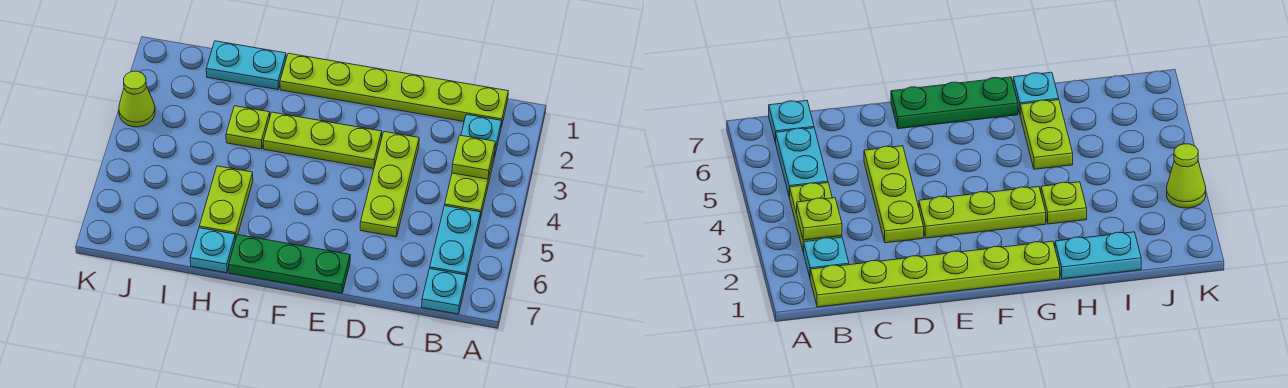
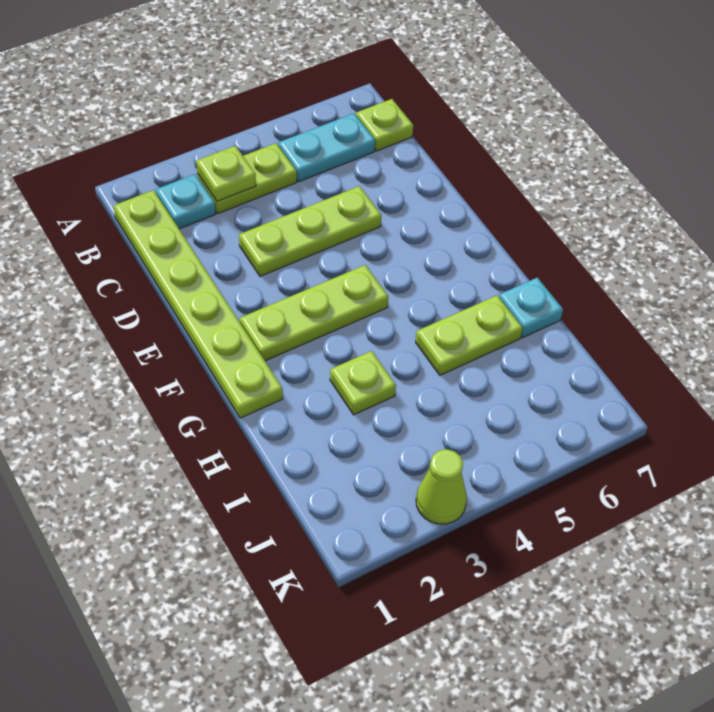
cyan 1x1 plate [422,269,466,314] -> lime 1x1 plate [356,99,413,151]
lime 1x3 plate [263,112,382,169] -> lime 1x3 plate turned to [240,265,388,361]
green 1x3 plate [229,235,350,293] -> none
cyan 1x2 plate [206,41,286,90] -> none

